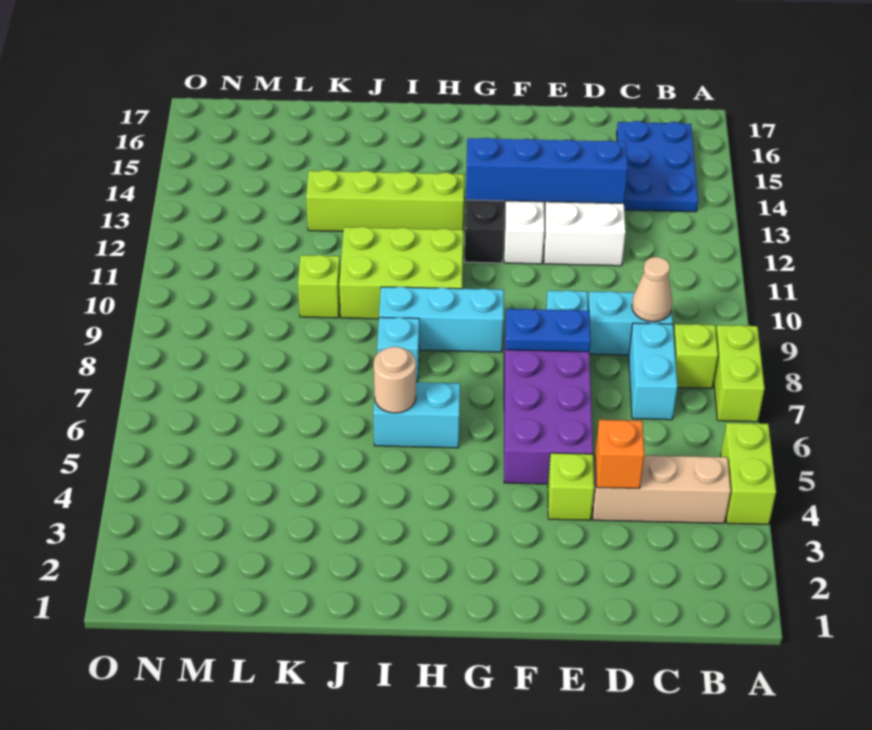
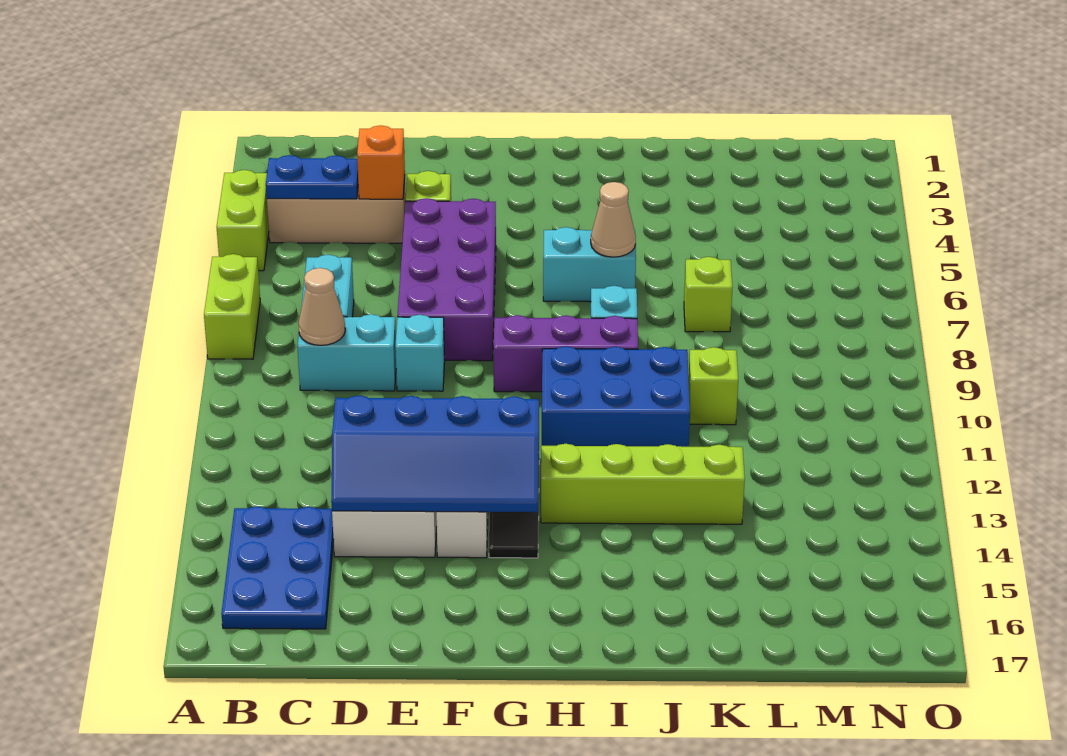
lime 1x1 brick [674,324,718,388] -> lime 1x1 brick moved to [684,257,732,332]
blue 1x2 plate [506,309,591,352] -> blue 1x2 plate moved to [266,155,358,199]
cyan 1x3 brick [379,287,504,352] -> purple 1x3 brick [493,315,638,392]
lime 2x3 brick [339,227,463,319] -> blue 2x3 brick [542,346,690,447]
tan 1x1 round brick [374,347,416,413] -> tan 1x1 cone [591,182,636,257]

